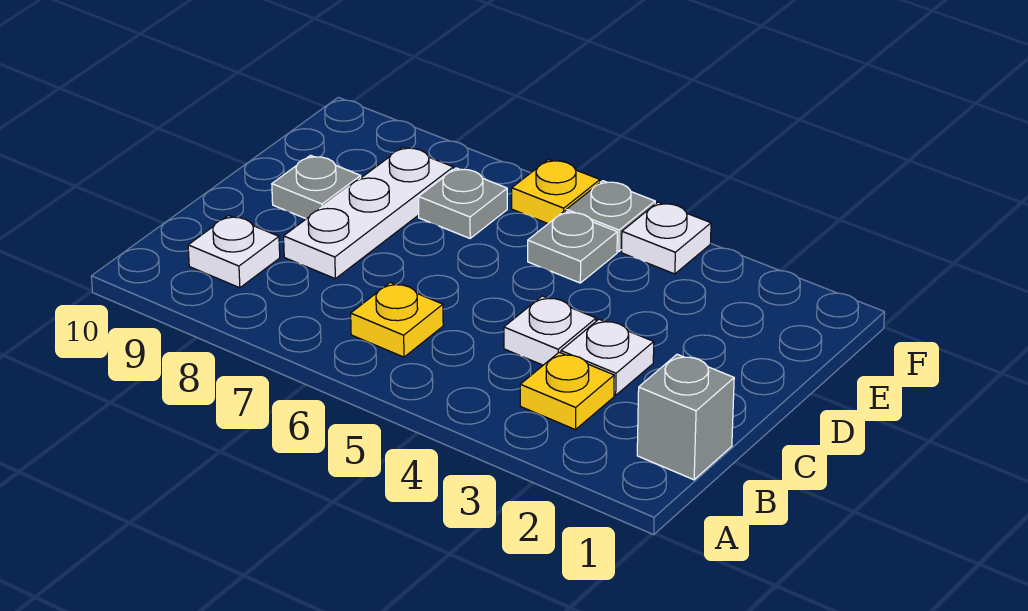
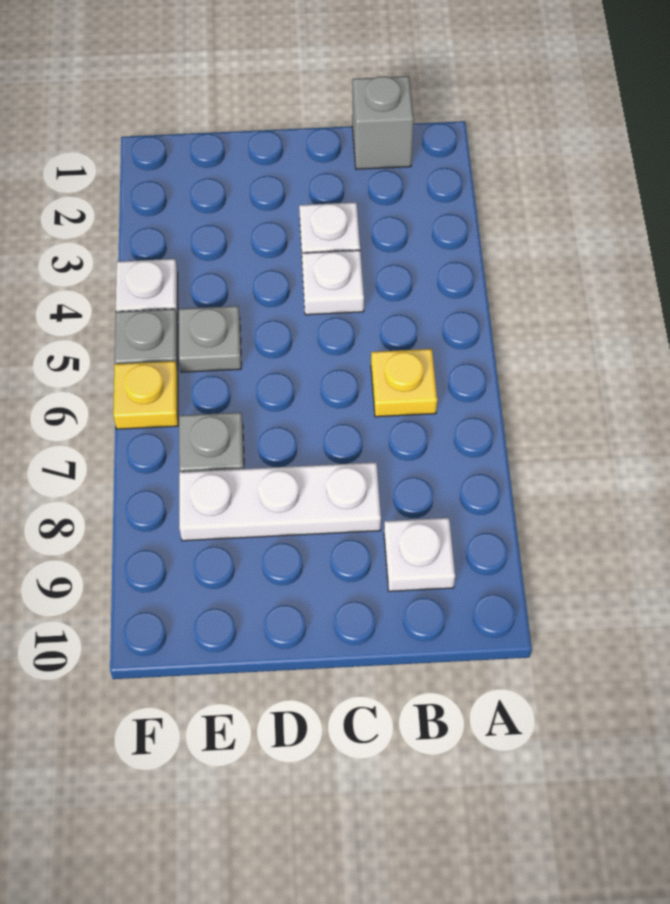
yellow 1x1 plate [520,352,614,430] -> none
grey 1x1 plate [272,155,361,219] -> none

